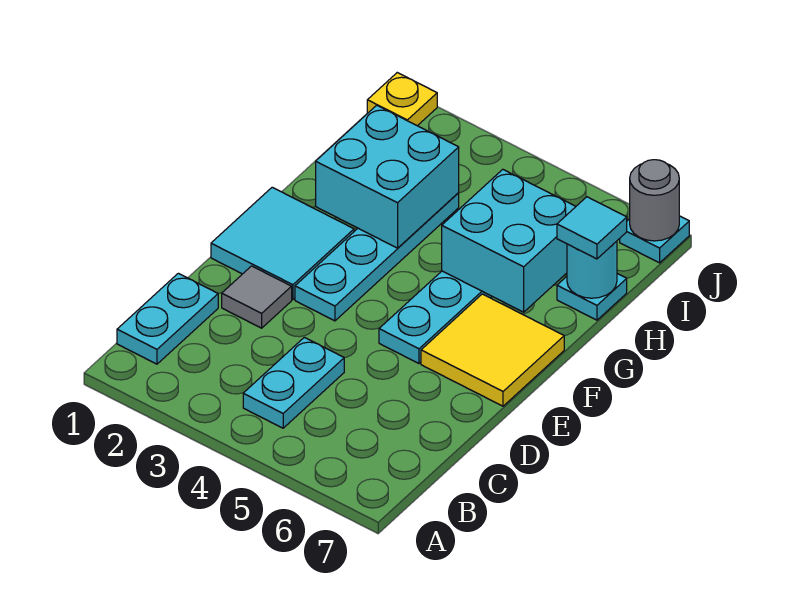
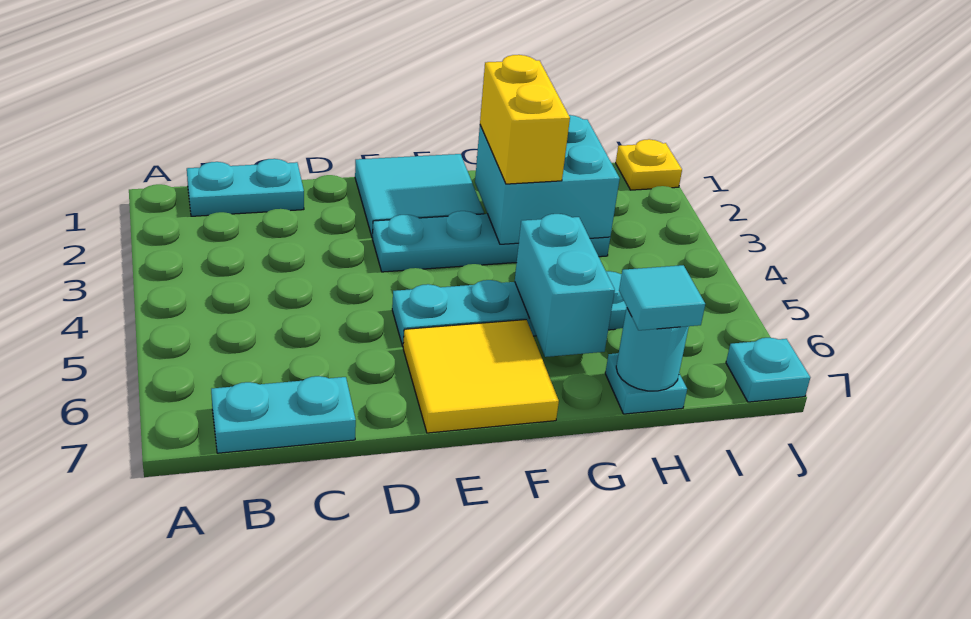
cyan 1x2 plate [243,337,344,428] -> cyan 1x2 plate moved to [211,376,356,453]
grey 1x1 tile [222,266,292,328] -> none
none -> yellow 1x2 brick [480,55,570,184]
cyan 2x2 brick [442,169,576,312] -> cyan 1x2 brick [515,214,615,357]
grey 1x1 round brick [630,160,679,241] -> none

